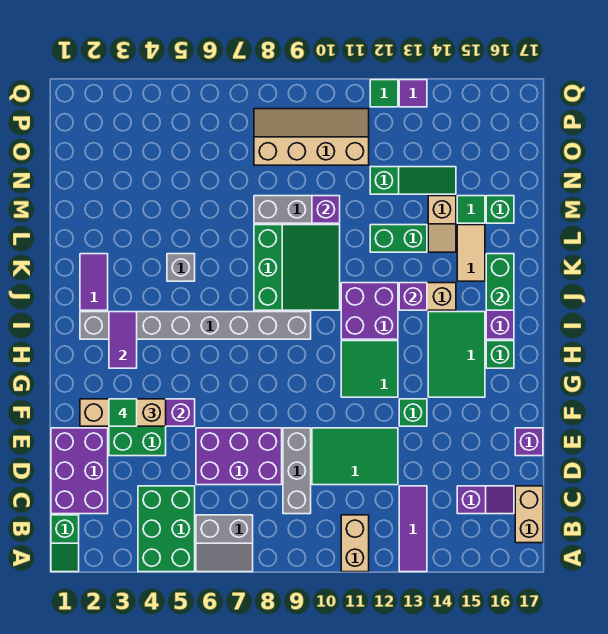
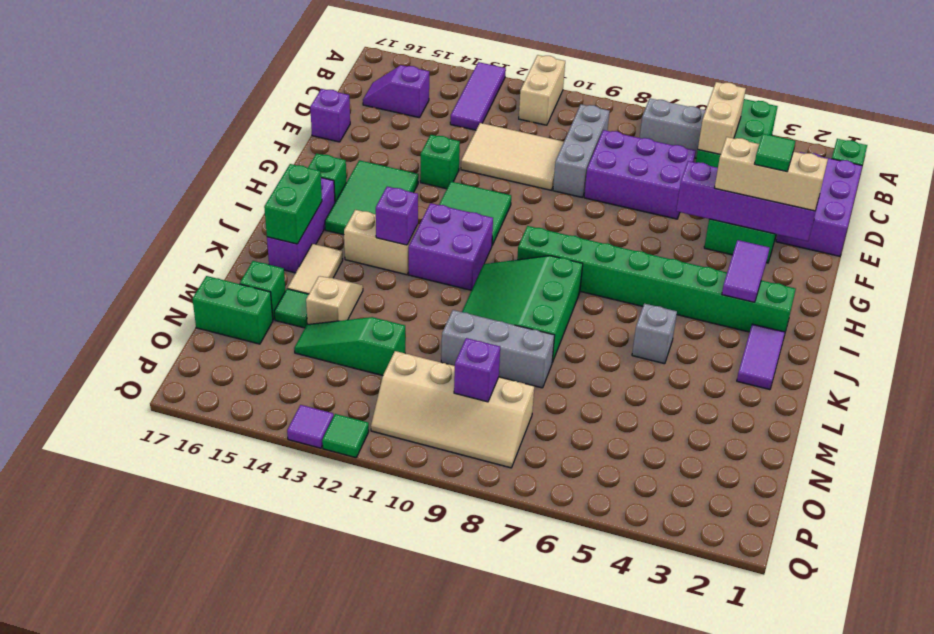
tan 1x2 brick [515,486,543,543] -> tan 1x2 brick moved to [698,82,746,154]
green 2x3 tile [312,428,398,485] -> tan 2x3 tile [461,123,564,190]
grey 1x8 brick [80,312,311,339] -> green 1x8 brick [517,226,796,332]
green 1x2 brick [370,225,427,252] -> green 1x2 brick moved to [193,276,273,344]
purple 1x1 brick [312,196,340,223] -> purple 1x1 brick moved to [454,338,500,402]

